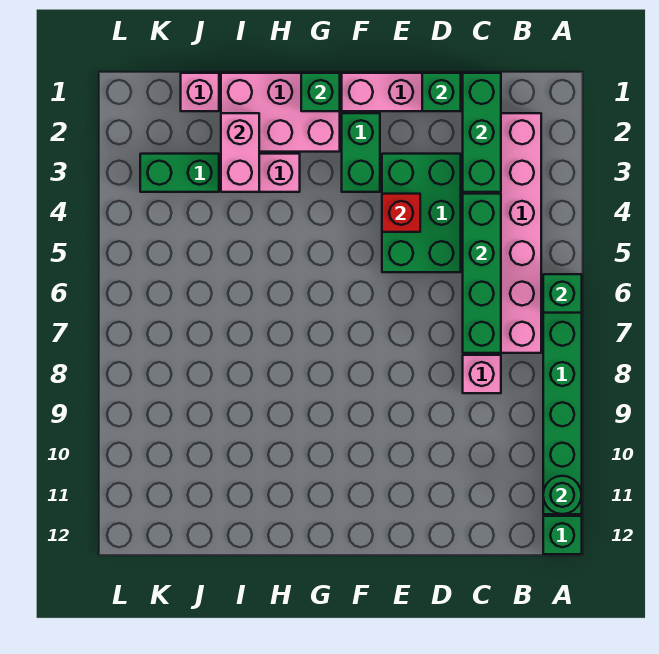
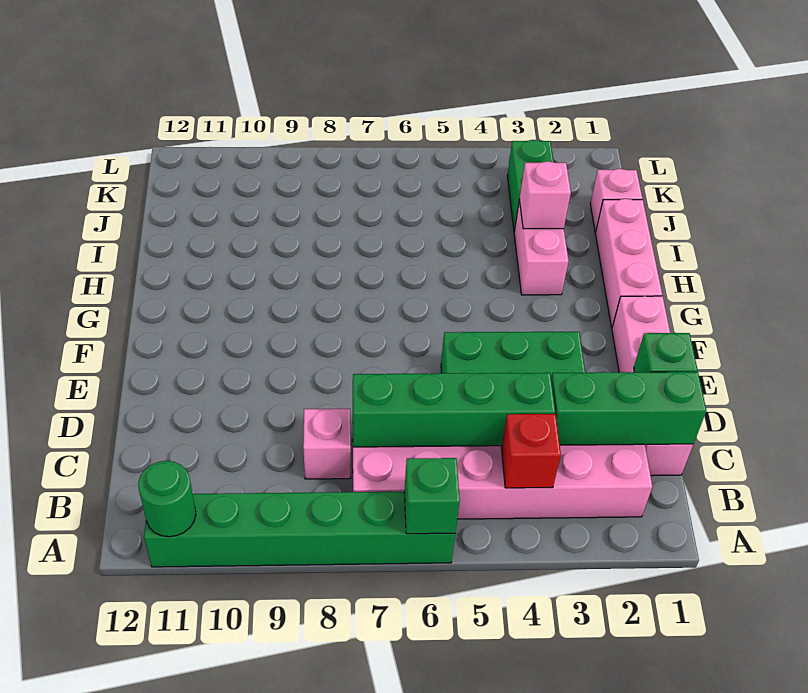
green 1x1 brick [543,516,582,554] -> none
red 1x1 brick [382,194,420,232] -> red 1x1 brick moved to [501,414,561,488]
green 1x2 brick [342,113,380,192] -> none
pink 2x3 brick [221,73,340,152] -> pink 1x3 brick [595,199,662,327]
green 1x1 brick [301,73,340,111] -> none
pink 1x2 brick [221,113,259,192] -> pink 1x1 brick [519,161,571,229]

